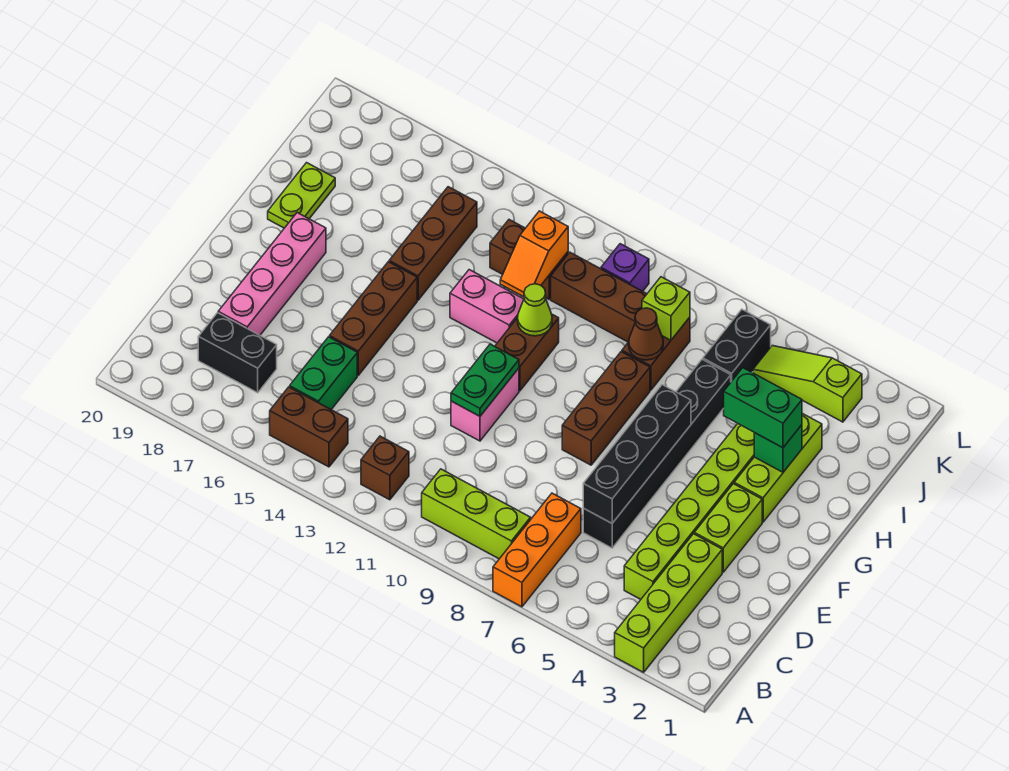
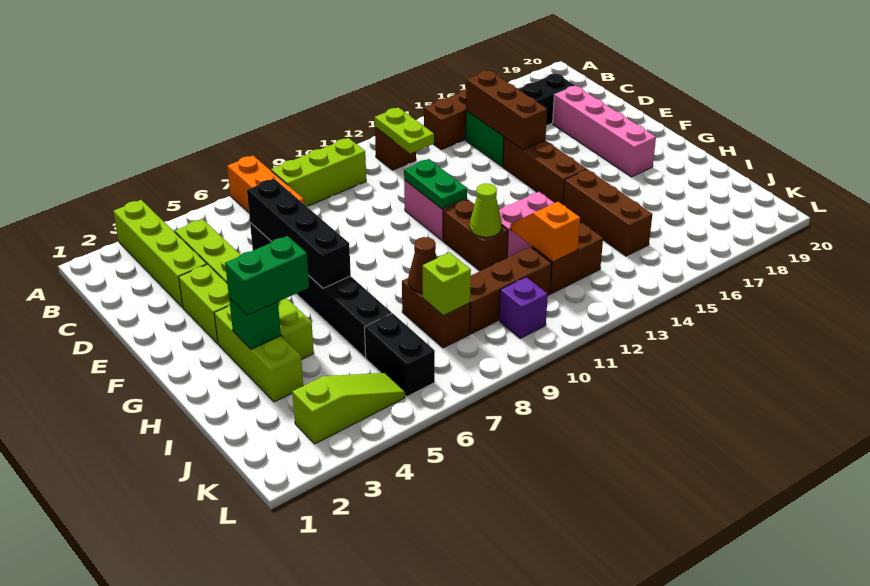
brown 1x3 brick [562,352,650,465] -> brown 1x3 brick moved to [466,71,547,150]
lime 1x2 plate [268,163,335,228] -> lime 1x2 plate moved to [375,107,434,153]

